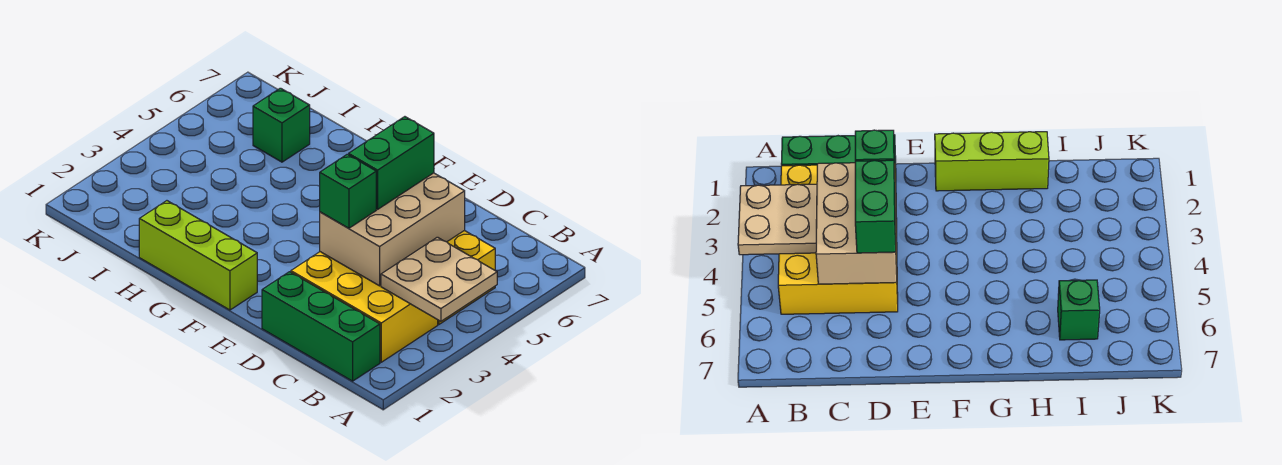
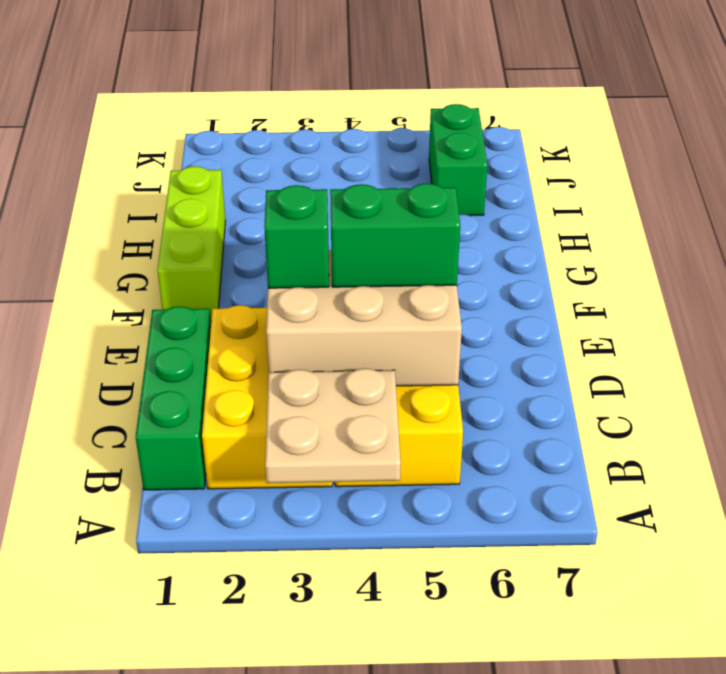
green 1x1 brick [253,88,310,162] -> green 1x2 brick [429,104,487,216]

